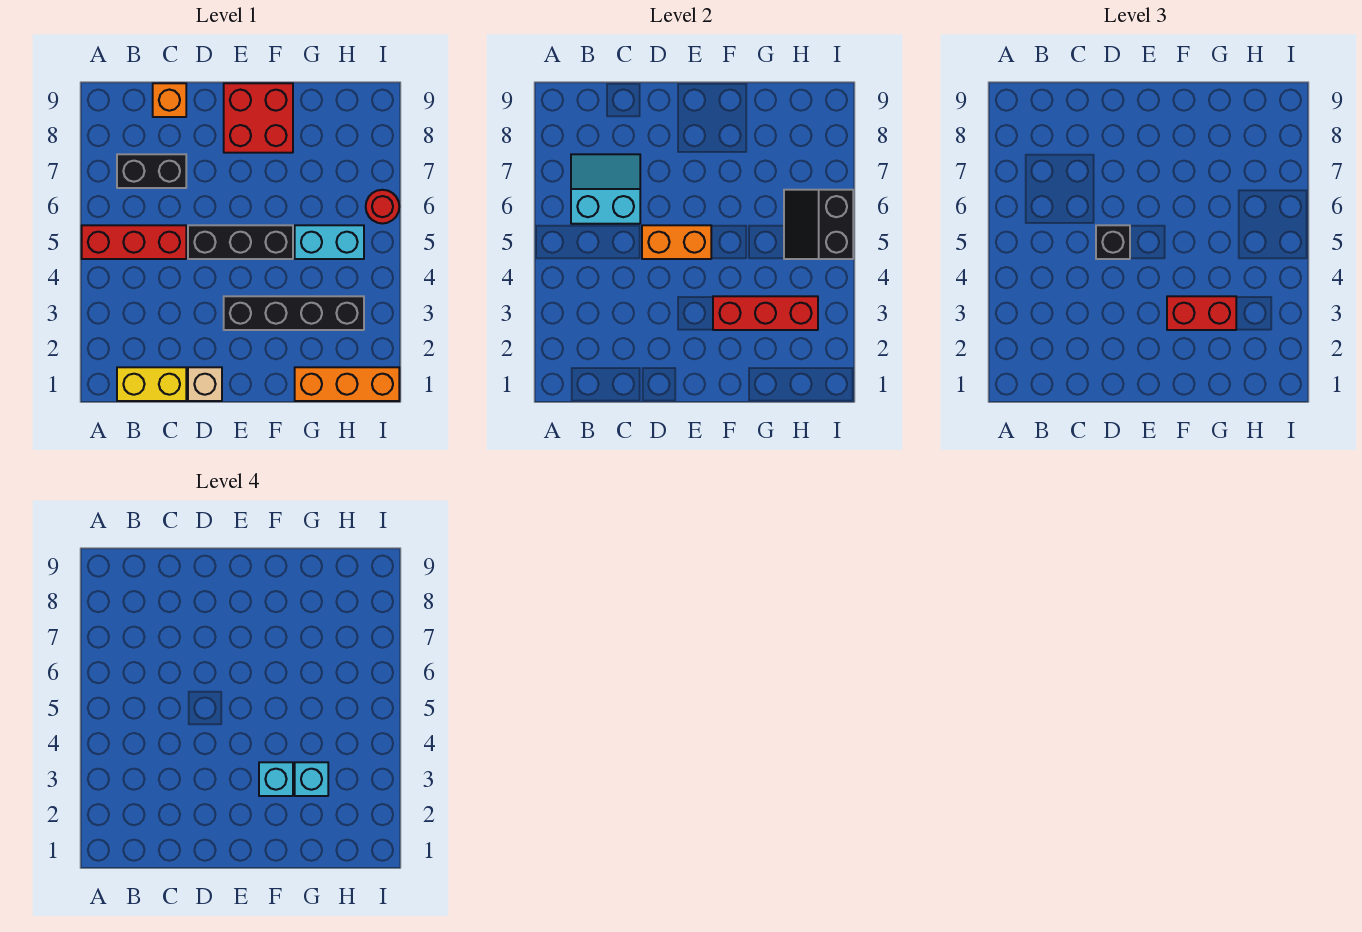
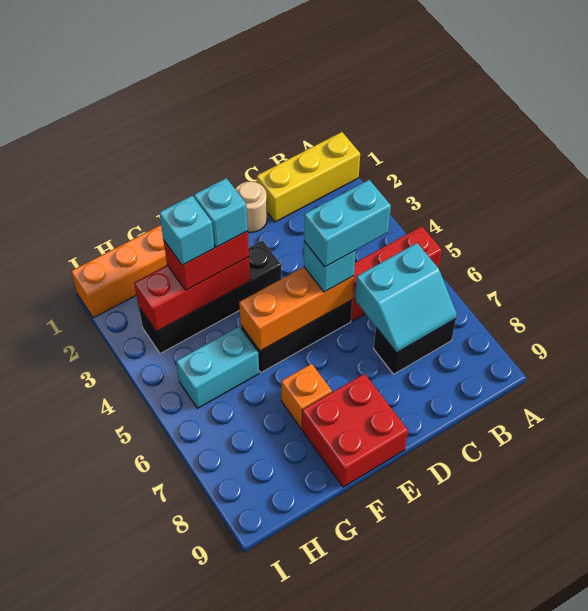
yellow 1x2 brick [117,367,186,401] -> yellow 1x3 brick [257,132,360,222]
none -> cyan 1x2 brick [304,180,391,267]
orange 1x1 brick [153,83,186,117] -> orange 1x1 brick moved to [281,364,332,428]
tan 1x1 brick [188,367,222,401] -> tan 1x1 round brick [235,181,267,232]
orange 1x2 brick [642,225,711,259] -> orange 1x3 brick [239,267,354,351]
black 1x1 brick [1096,225,1130,259] -> cyan 1x1 brick [304,241,356,292]
black 2x2 slope [784,190,853,259] -> none
red 1x1 round brick [366,190,399,224] -> none

